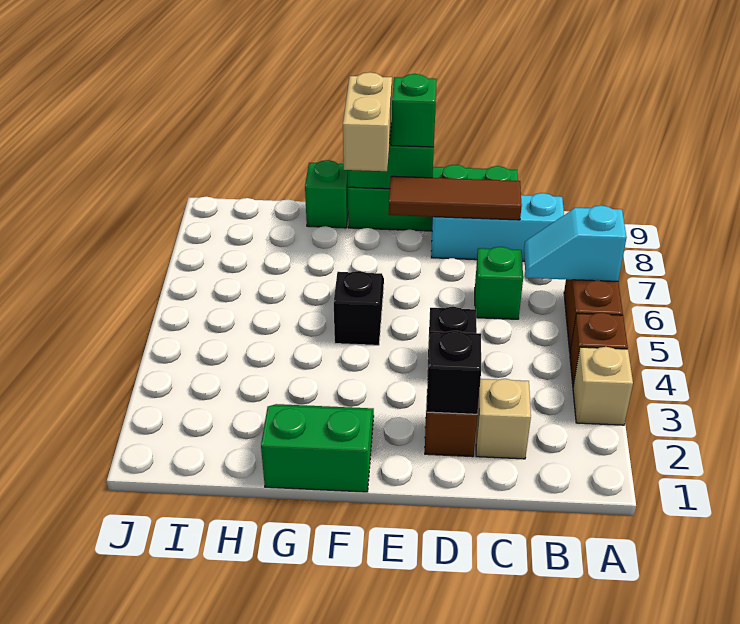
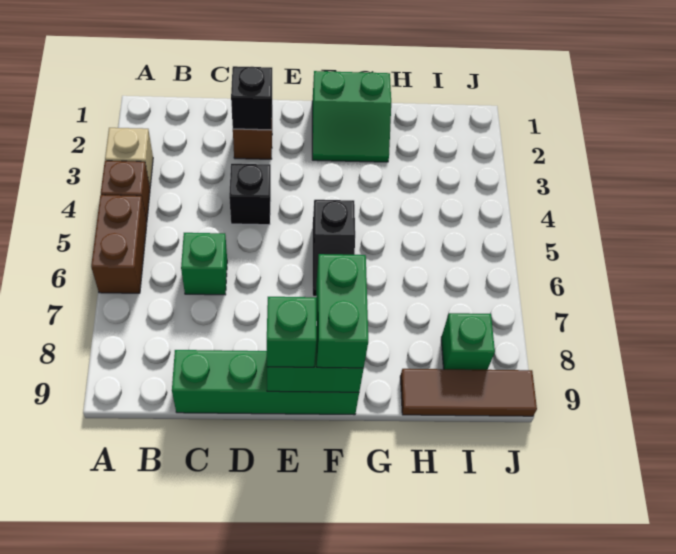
cyan 1x2 slope [524,205,627,281] -> none
cyan 1x3 brick [431,193,564,261] -> none
tan 1x1 brick [476,379,531,459] -> none
brown 1x3 tile [389,176,522,220] -> brown 1x3 tile moved to [400,369,537,416]
tan 1x2 brick [343,72,392,171] -> green 1x2 brick [316,254,368,368]
green 1x1 brick [305,160,348,228] -> green 1x1 brick moved to [441,313,495,370]

